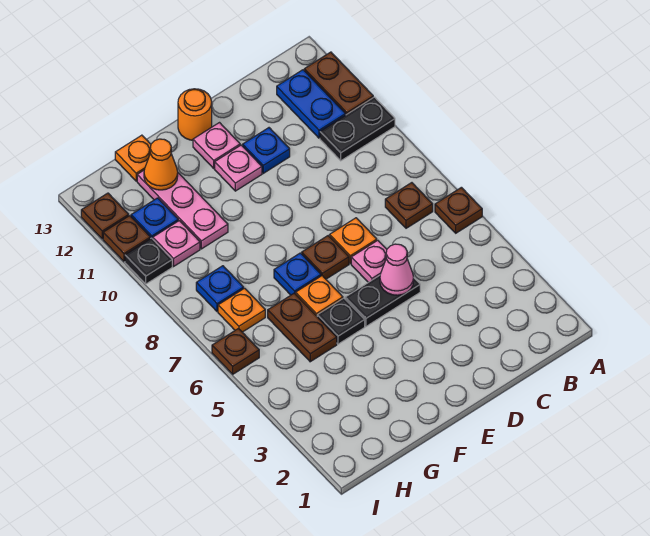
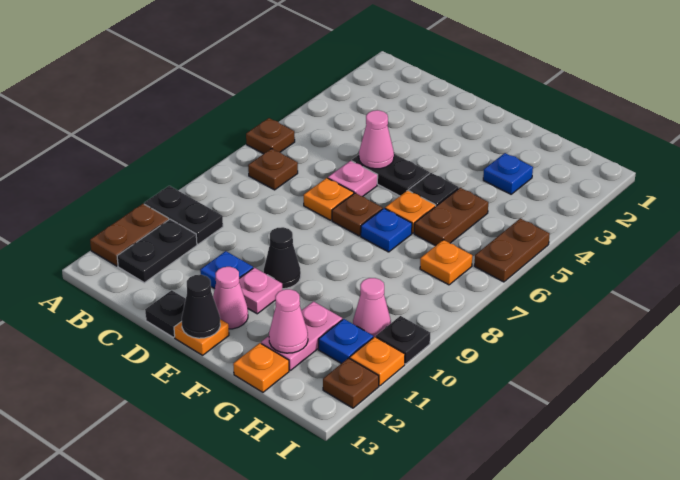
blue 1x2 plate [277,70,346,138] -> black 1x2 plate [117,219,197,283]
none -> black 1x1 plate [145,290,186,337]
none -> black 1x1 cone [264,227,301,289]
pink 1x1 plate [193,123,240,168] -> pink 1x1 cone [213,267,248,329]
orange 1x1 round brick [178,89,212,140] -> orange 1x1 plate [174,319,229,355]
none -> black 1x1 cone [182,275,220,338]
pink 1x3 plate [137,170,228,249] -> pink 1x2 plate [261,301,342,370]
orange 1x1 cone [144,139,178,190] -> pink 1x1 cone [269,289,308,353]
blue 1x1 plate [196,266,244,312] -> blue 1x1 plate moved to [483,153,533,194]
pink 1x1 plate [153,221,200,266] -> pink 1x1 cone [353,278,391,338]
brown 1x1 plate [212,329,259,374] -> brown 1x2 plate [474,218,550,282]
brown 1x1 plate [103,216,150,261] -> orange 1x1 plate [350,337,405,386]

